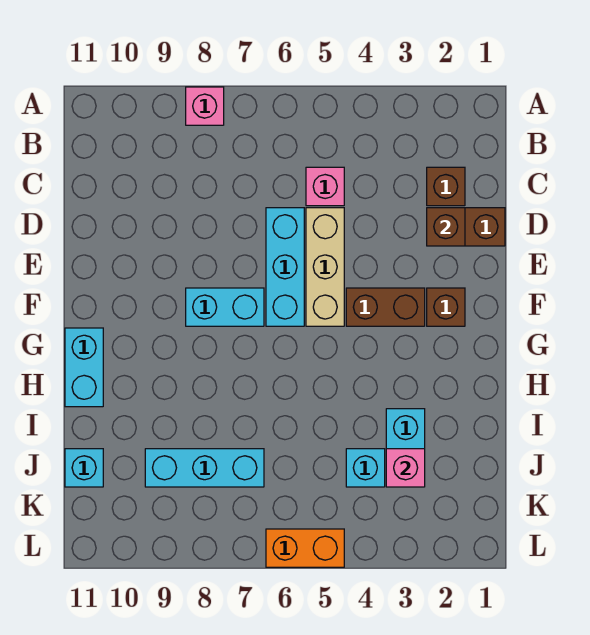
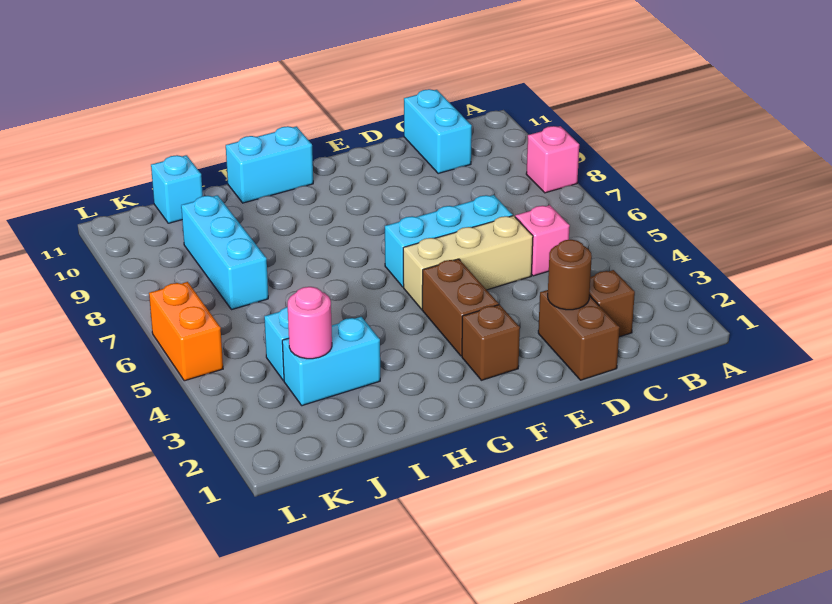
brown 1x1 brick [427,208,465,246] -> brown 1x1 round brick [548,240,592,310]
cyan 1x2 brick [186,288,264,326] -> cyan 1x2 brick moved to [404,89,472,174]
pink 1x1 brick [386,449,425,487] -> pink 1x1 round brick [288,287,332,359]

